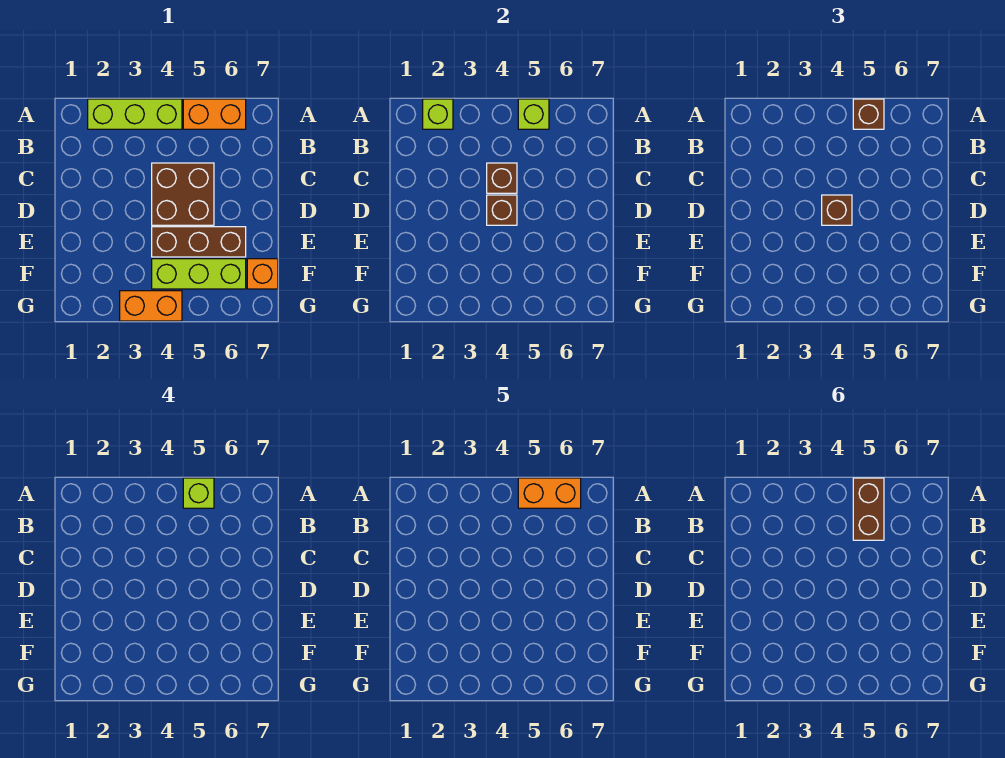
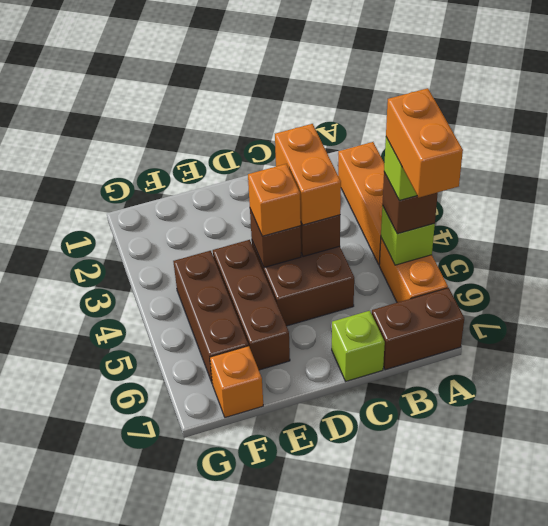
lime 1x3 brick [88,99,182,129] -> orange 1x3 brick [338,142,384,264]
lime 1x1 brick [423,99,453,129] -> lime 1x1 brick moved to [332,311,385,381]
brown 1x2 brick [853,478,884,540] -> brown 1x2 brick moved to [372,288,464,370]
brown 1x1 brick [822,195,852,225] -> orange 1x1 brick [248,164,301,236]
lime 1x3 brick [152,259,246,289] -> brown 1x3 brick [173,251,248,382]
orange 1x2 brick [120,291,182,321] -> orange 1x2 brick moved to [275,124,341,225]

